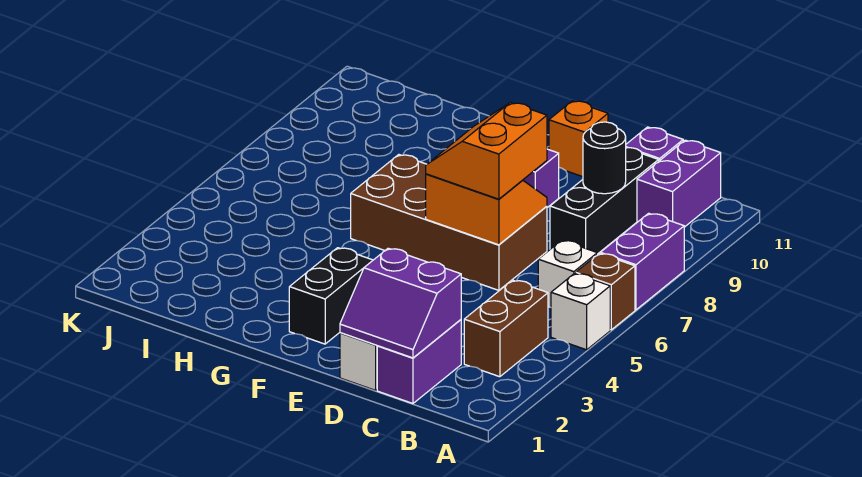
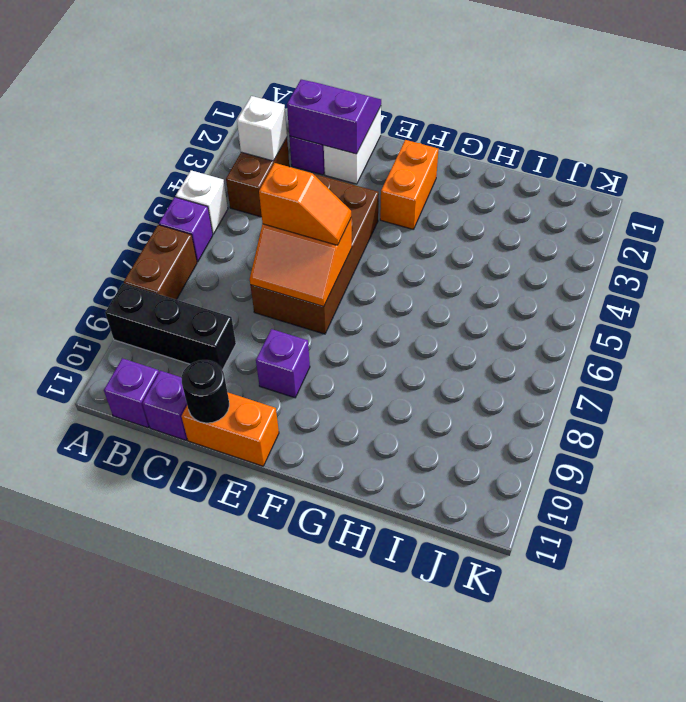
brown 1x1 brick [576,253,635,330] -> purple 1x1 brick [159,197,213,262]
purple 1x2 brick [600,213,684,310] -> brown 1x2 brick [124,225,197,300]
white 1x1 brick [538,240,597,307] -> white 1x1 brick moved to [237,96,287,161]
purple 1x2 brick [637,140,721,227] -> purple 1x1 brick [104,358,159,428]
black 1x3 brick [550,148,659,254] -> black 1x3 brick turned to [105,283,236,370]
black 1x1 round brick [583,122,626,194] -> black 1x1 round brick moved to [181,360,229,423]
brown 2x4 brick [351,155,547,290] -> brown 2x4 brick turned to [250,174,379,334]
orange 2x2 slope [426,102,547,199] -> orange 1x2 slope [259,163,351,245]
orange 1x1 brick [549,101,608,177] -> orange 1x2 brick [181,393,279,466]
black 1x2 brick [289,248,373,344] -> orange 1x2 brick [380,140,439,230]

